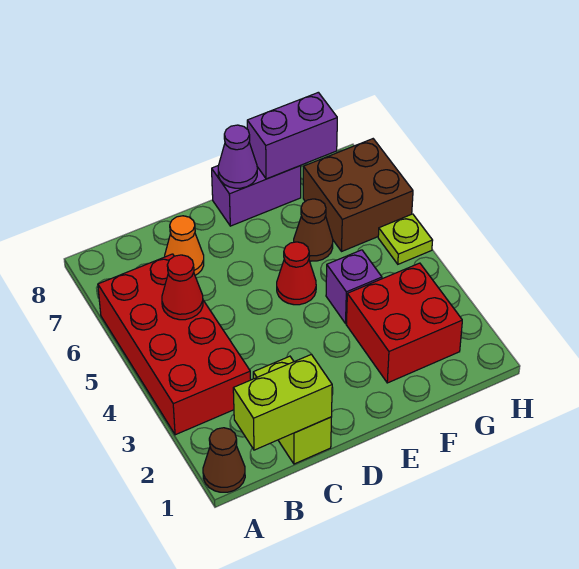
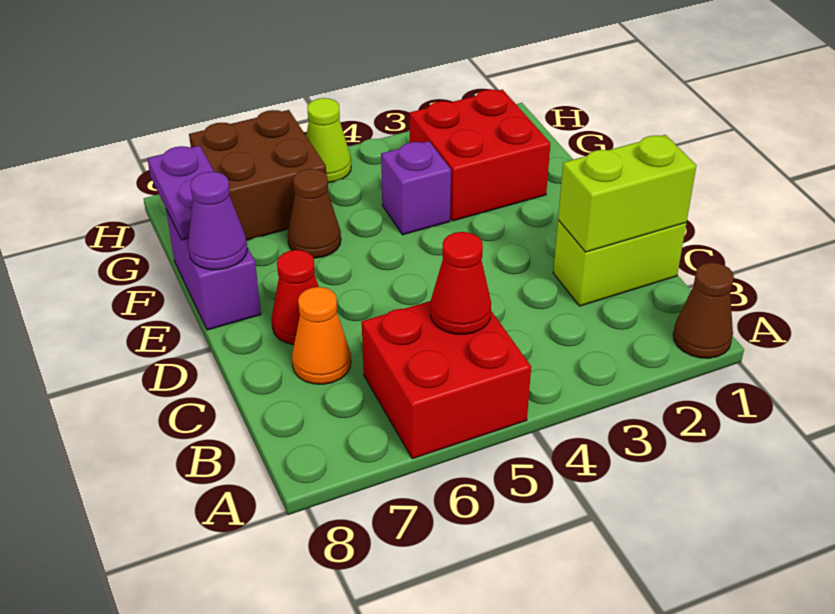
red 2x4 brick [98,254,251,435] -> red 2x2 brick [362,301,531,459]
lime 1x2 brick [233,354,332,450] -> lime 1x2 brick turned to [558,135,697,252]
red 1x1 cone [277,242,316,305] -> red 1x1 cone moved to [271,250,319,345]
purple 1x2 brick [247,92,337,179] -> purple 1x2 plate [147,145,214,240]
lime 1x1 plate [378,214,433,264] -> lime 1x1 cone [306,98,351,183]

